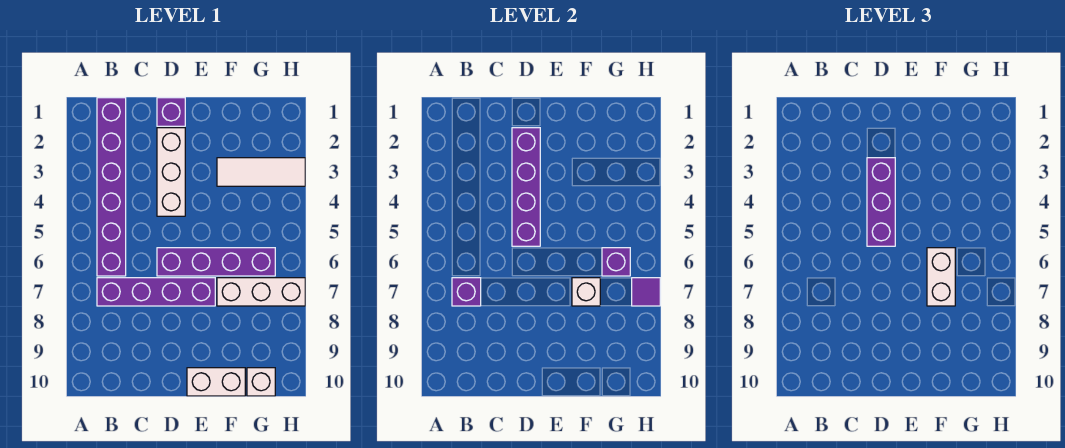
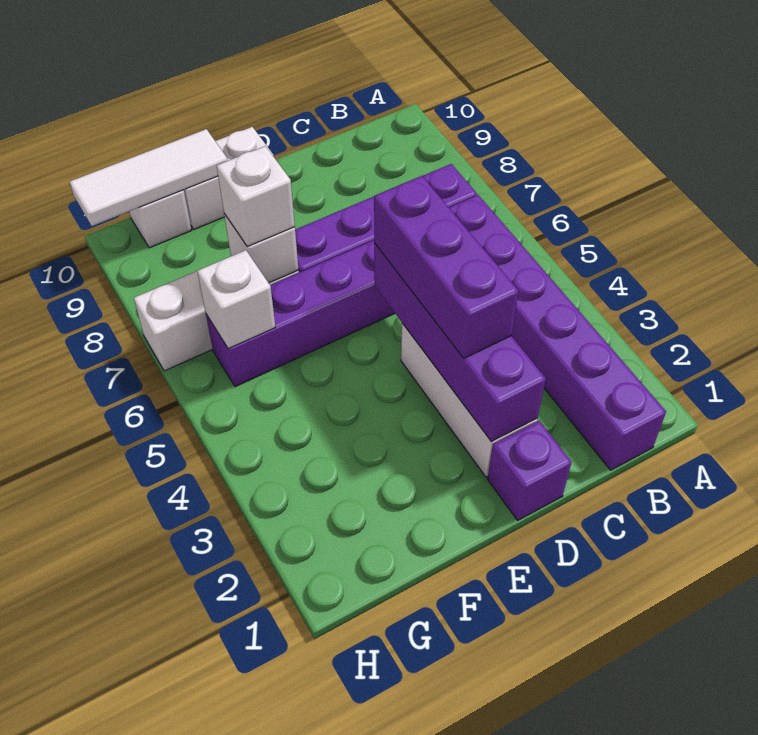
purple 1x1 brick [452,278,481,306] -> none
white 1x3 tile [217,158,305,186] -> white 1x3 tile moved to [70,129,227,226]
white 1x2 brick [927,248,955,306] -> white 1x1 brick [217,146,295,247]
purple 1x1 brick [602,248,630,276] -> white 1x1 brick [197,250,275,349]
purple 1x1 tile [632,278,660,306] -> none

